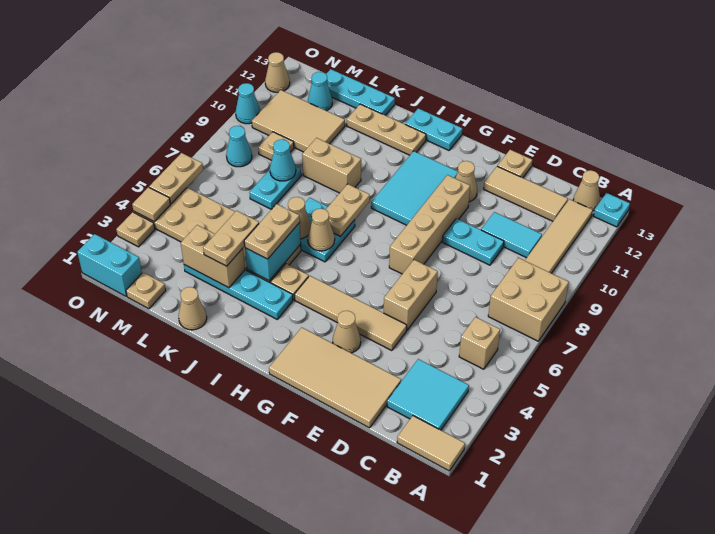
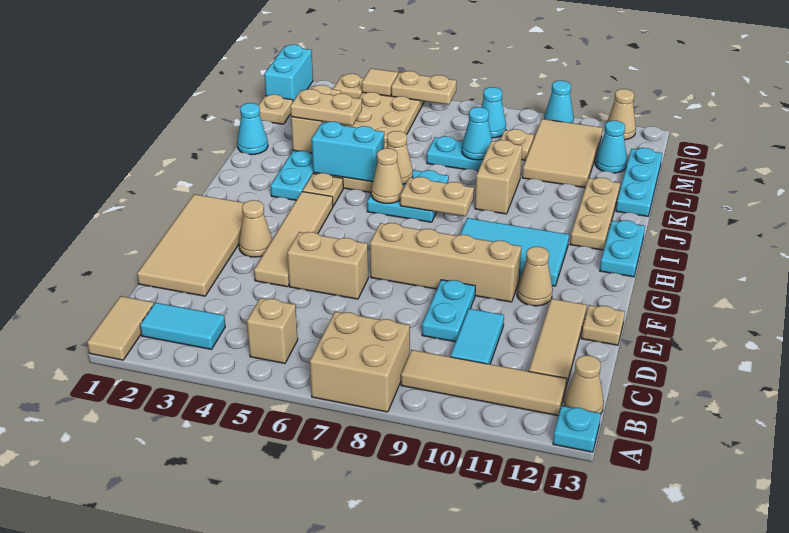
cyan 2x2 tile [387,359,469,430] -> cyan 1x2 tile [140,303,225,349]
tan 1x2 plate [244,204,300,259] -> none
tan 1x1 cone [179,287,207,330] -> cyan 1x1 cone [237,103,268,155]

